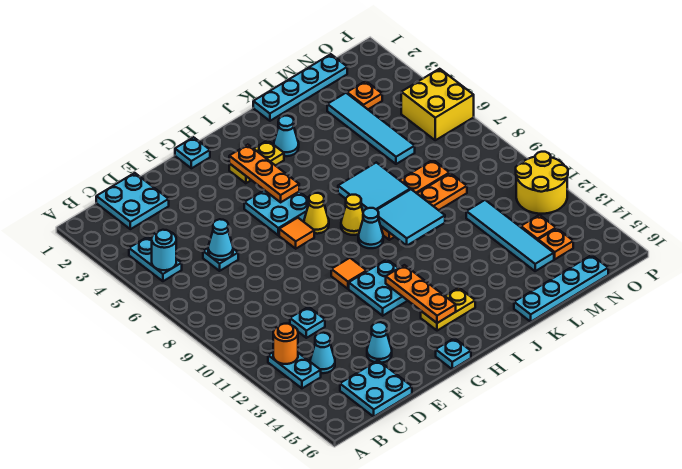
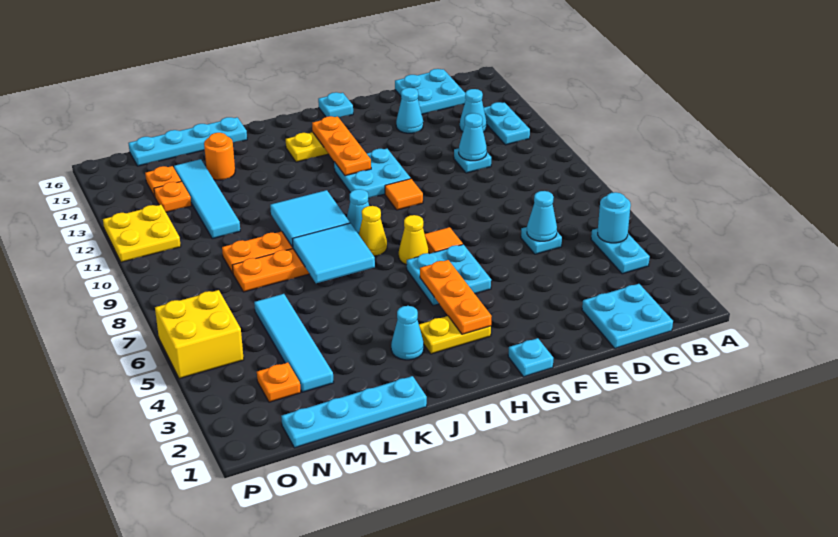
orange 1x1 round brick [273,324,298,364] -> orange 1x1 round brick moved to [204,133,235,180]
none -> cyan 1x1 cone [459,113,487,161]
yellow 2x2 round brick [516,152,568,214] -> yellow 2x2 plate [103,205,181,262]

